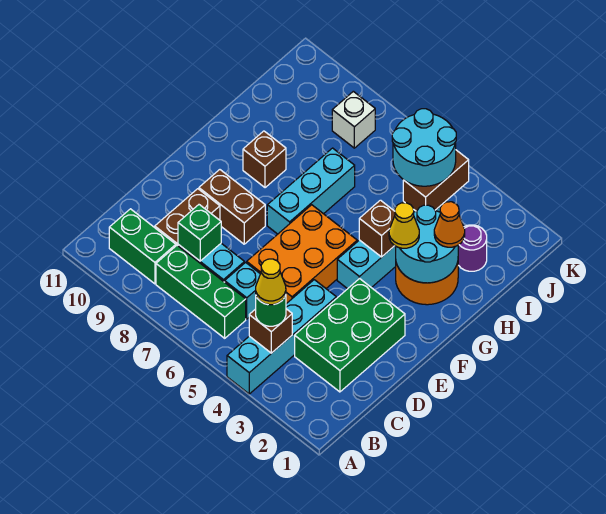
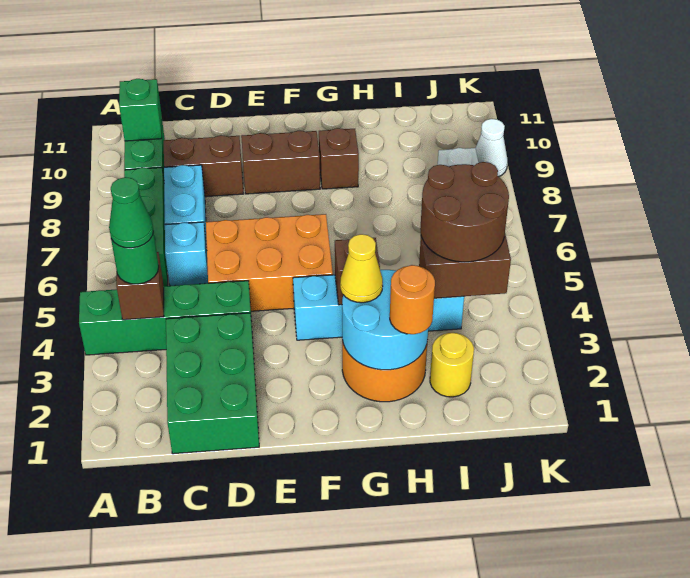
cyan 1x4 brick [227,280,336,394] -> green 1x4 brick [79,281,253,355]
yellow 1x1 cone [256,259,286,305] -> green 1x1 cone [109,177,153,248]
green 2x3 brick [295,278,405,392] -> green 2x3 brick turned to [166,313,259,454]
green 1x1 brick [178,205,221,261] -> green 1x1 brick moved to [119,79,162,141]
brown 1x2 brick [199,170,265,244] -> brown 1x2 brick turned to [241,131,320,194]
cyan 1x3 brick [267,148,355,234] -> none
orange 1x1 cone [434,202,465,247] -> orange 1x1 round brick [390,265,435,334]
purple 1x1 round brick [458,225,487,271] -> yellow 1x1 round brick [430,333,474,397]
cyan 2x2 round brick [392,109,456,186] -> brown 2x2 round brick [420,162,509,262]
none -> white 1x1 cone [476,119,508,176]

